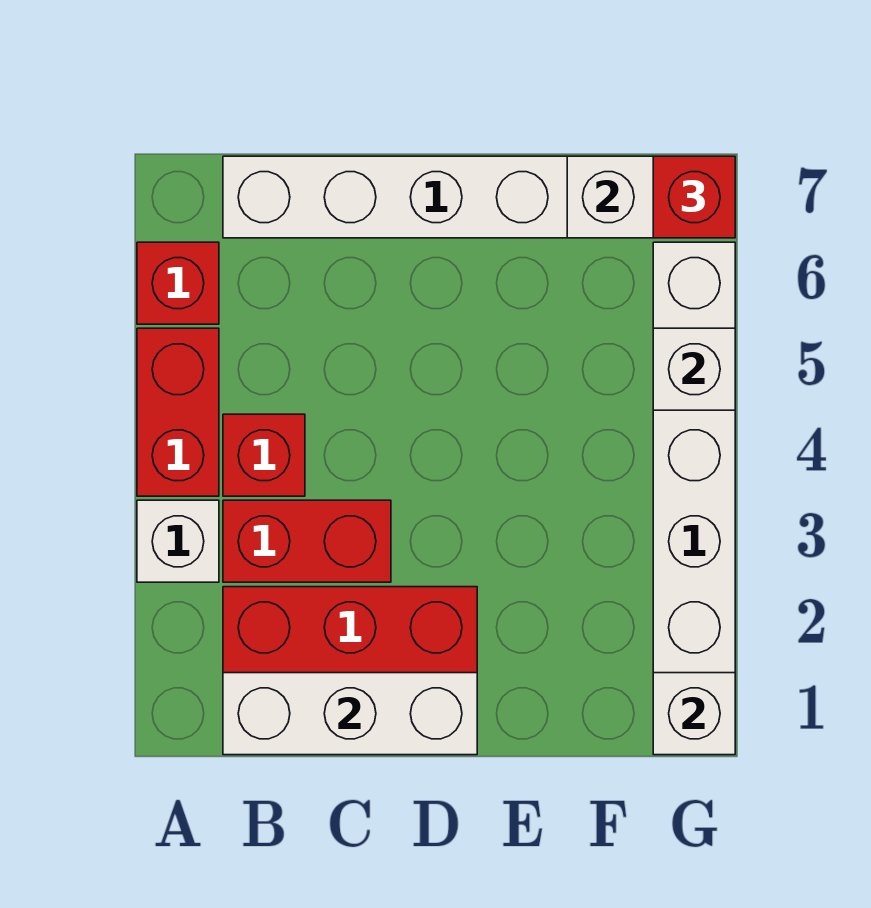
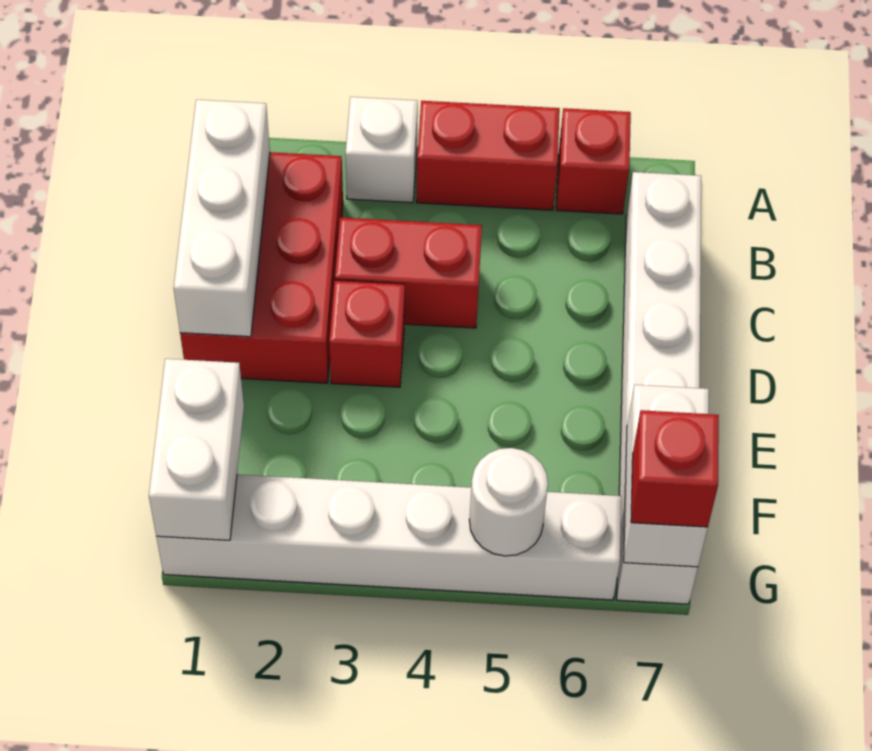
red 1x2 brick [223,500,391,582] -> red 1x2 brick turned to [335,217,482,328]
red 1x1 brick [223,414,305,496] -> red 1x1 brick moved to [329,280,405,387]
white 1x1 brick [653,673,735,755] -> white 1x2 brick [149,359,244,540]
white 1x1 brick [653,328,735,410] -> white 1x1 round brick [469,448,548,556]

